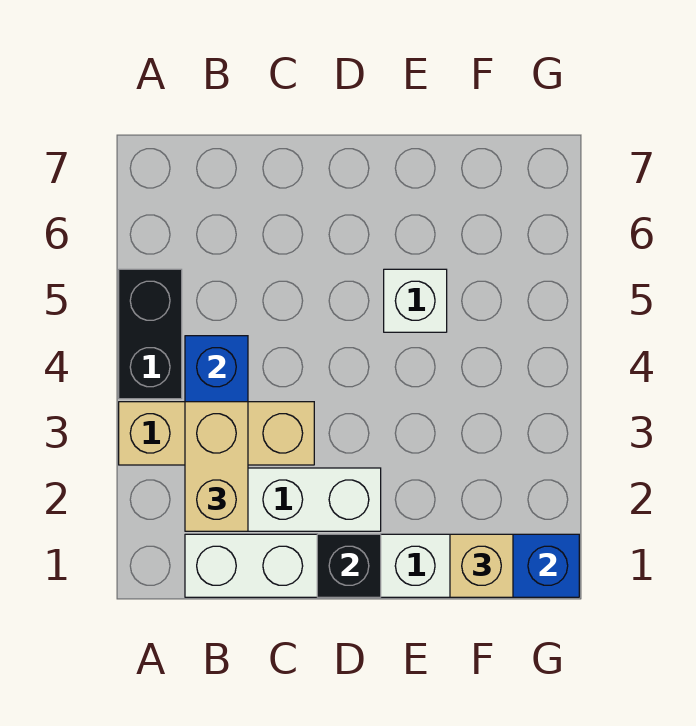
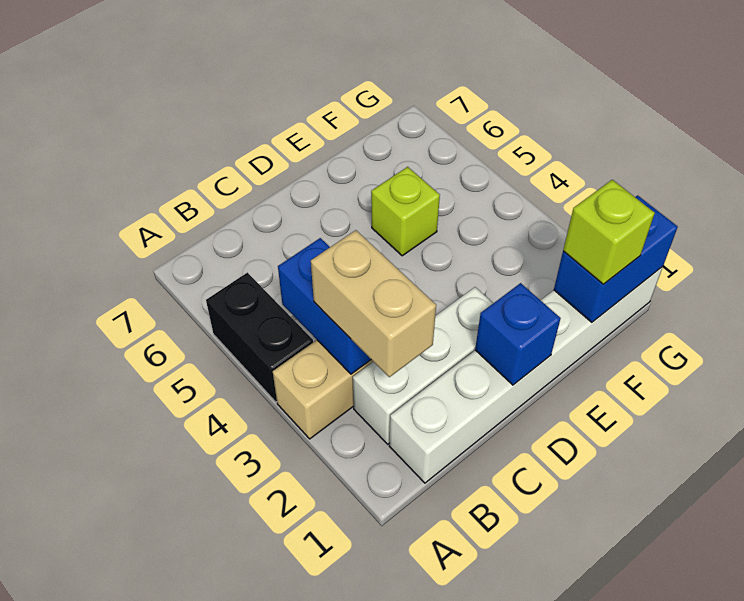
black 1x1 brick [317,534,381,597] -> blue 1x1 brick [475,283,561,385]
white 1x1 brick [384,269,447,332] -> lime 1x1 brick [371,167,440,256]
tan 1x1 brick [450,534,513,597] -> lime 1x1 brick [563,180,655,284]

